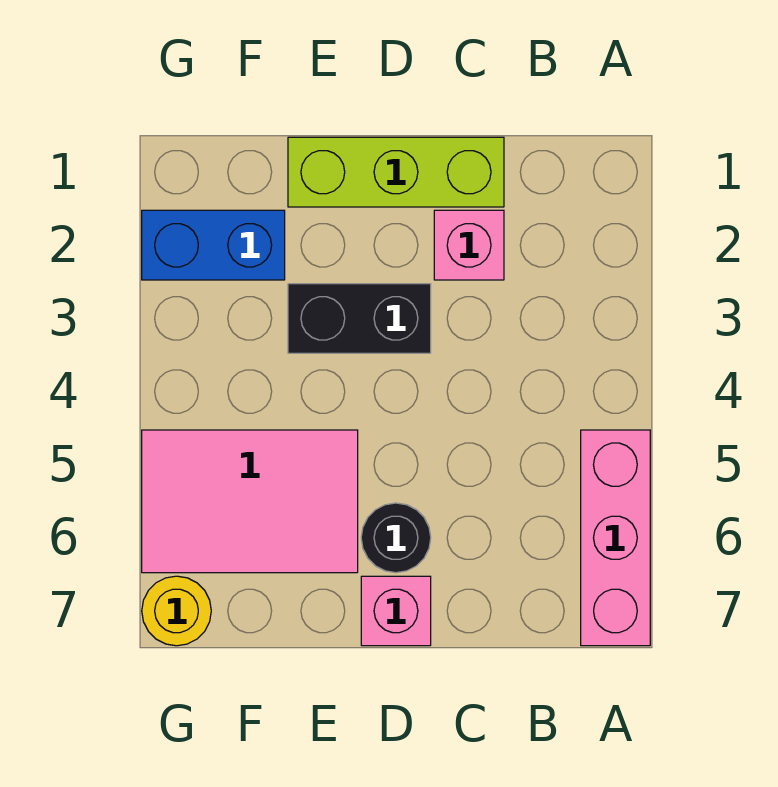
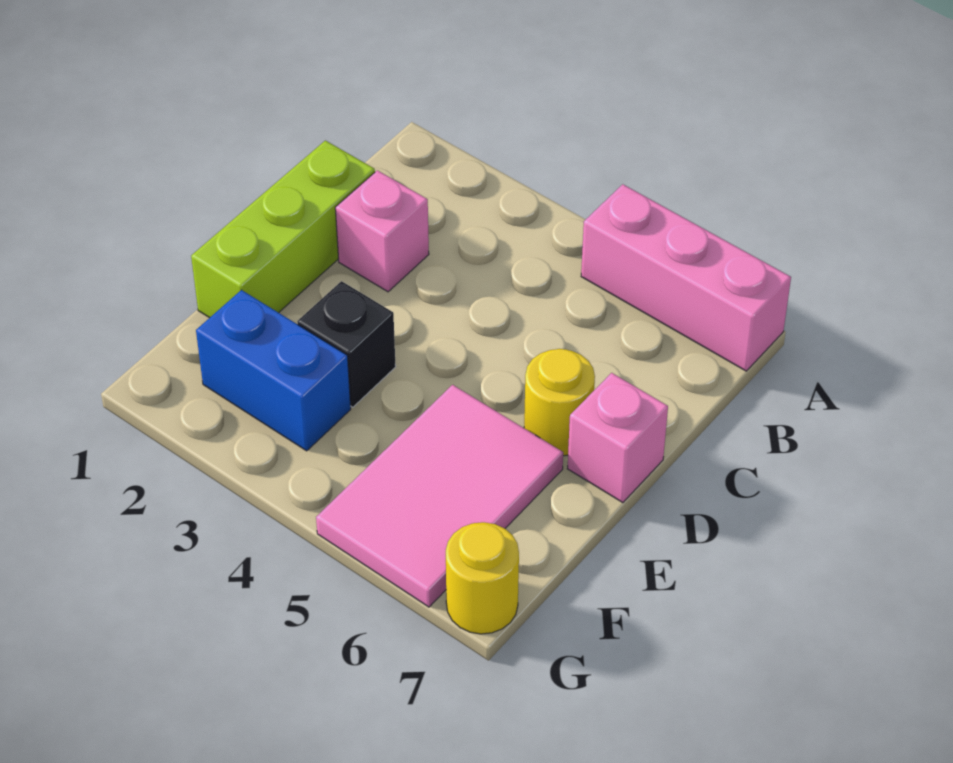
black 1x2 brick [288,284,431,353] -> black 1x1 brick [297,281,396,407]
black 1x1 round brick [361,503,431,573] -> yellow 1x1 round brick [524,349,595,456]
blue 1x2 brick [142,210,285,280] -> blue 1x2 brick turned to [196,290,351,451]

